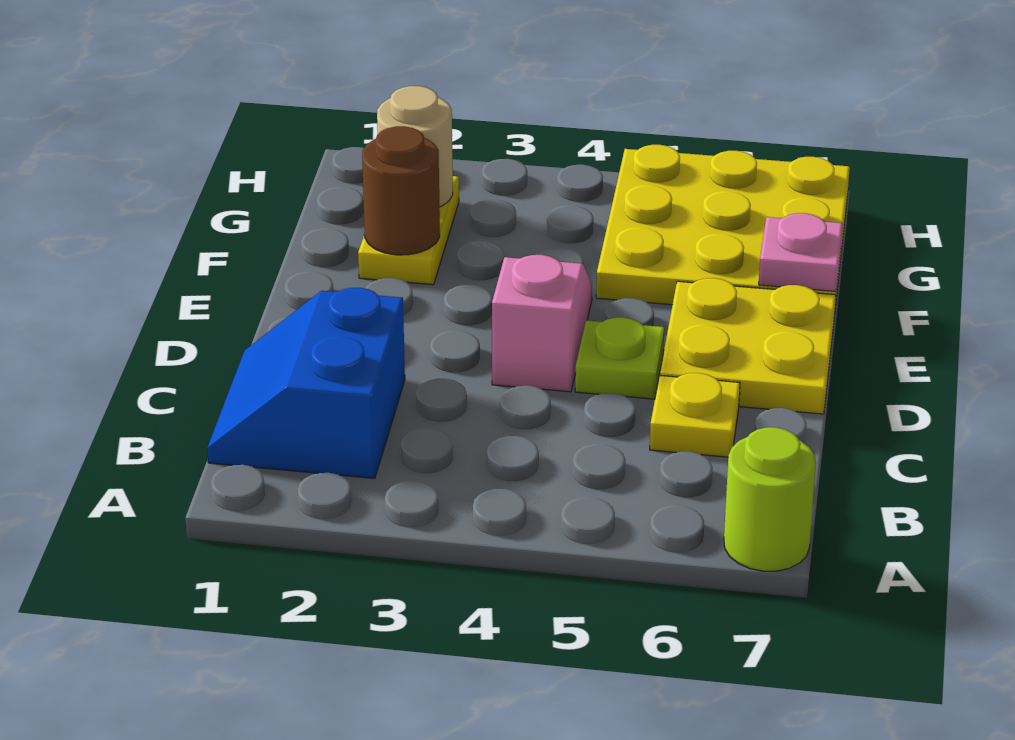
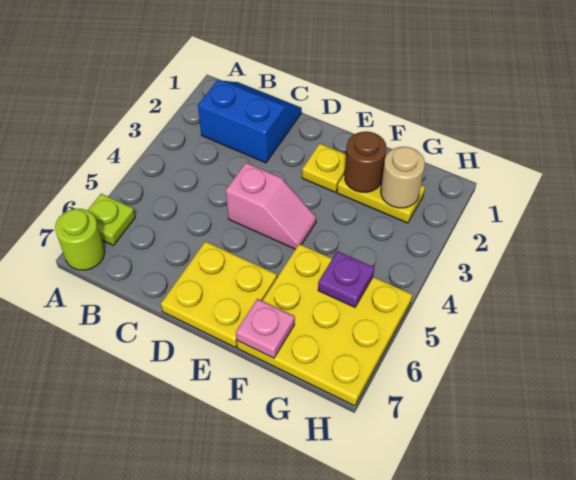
yellow 1x1 plate [650,373,740,457] -> yellow 1x1 plate moved to [302,144,346,192]
lime 1x1 plate [575,317,664,399] -> lime 1x1 plate moved to [88,194,135,245]
none -> purple 1x1 plate [318,251,374,307]

